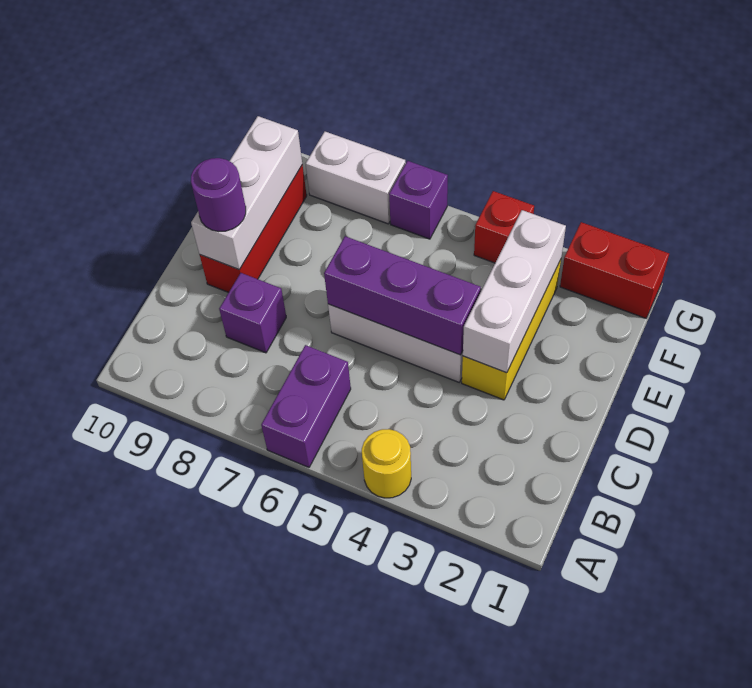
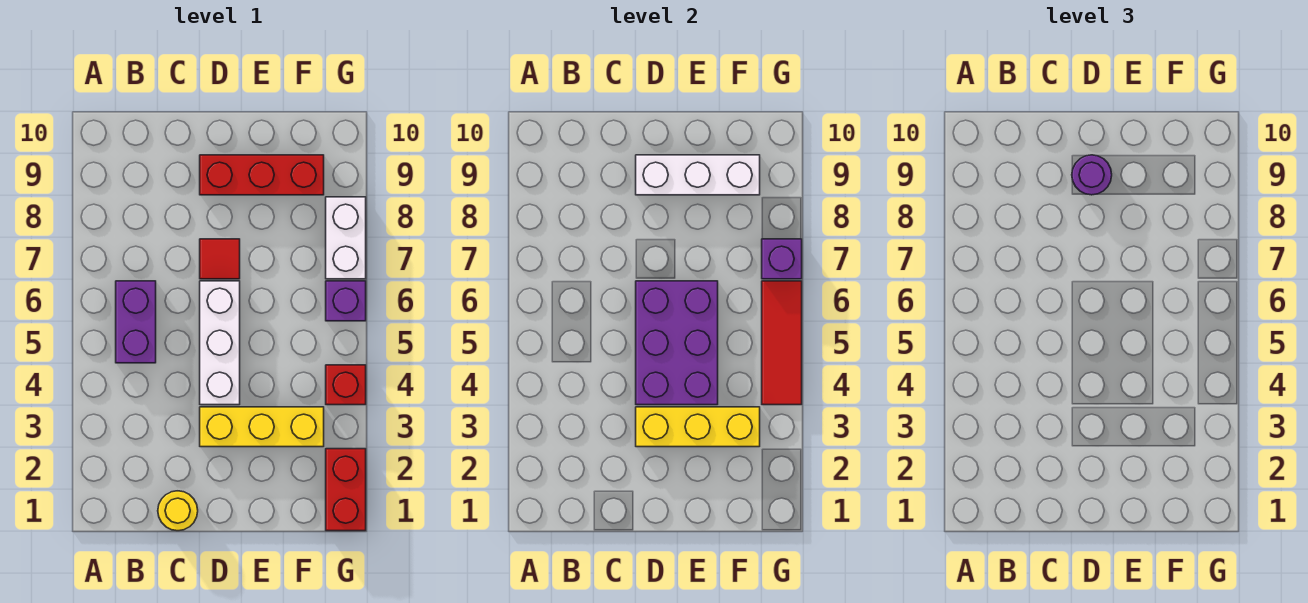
yellow 1x1 round brick [362,429,411,498] -> yellow 1x1 round brick moved to [158,491,198,531]
purple 1x2 brick [261,345,351,467] -> purple 1x2 brick turned to [116,281,156,363]
purple 1x1 brick [219,273,286,353] -> purple 1x1 brick moved to [762,239,802,279]
white 1x3 brick [463,210,566,373] -> yellow 1x3 brick [636,407,760,447]
purple 1x3 brick [324,236,481,355] -> purple 2x3 brick [636,281,718,405]
none -> red 1x1 tile [200,239,240,279]
none -> red 1x3 tile [762,281,802,405]

